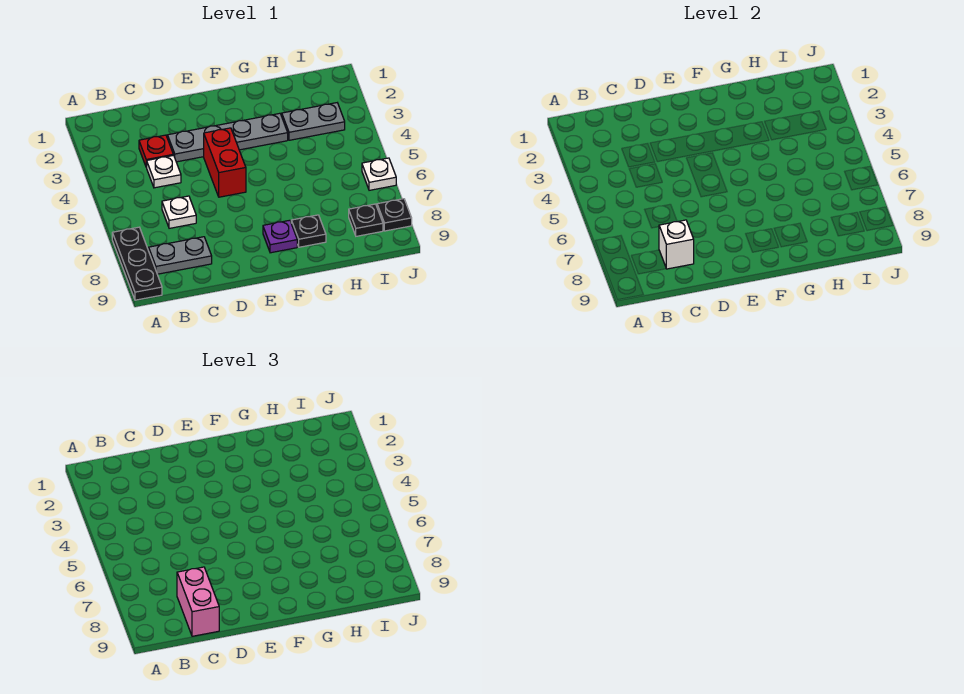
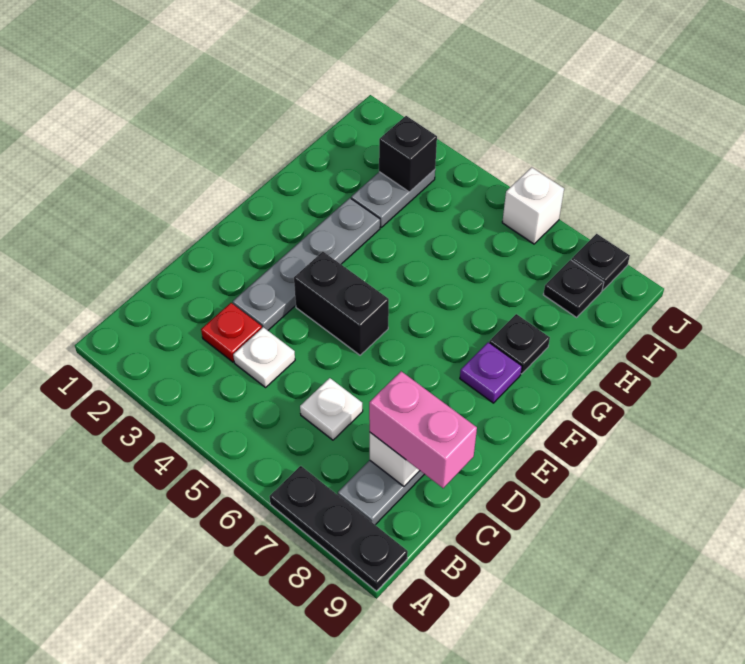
red 1x2 brick [204,128,246,197] -> black 1x2 brick [294,252,389,355]
none -> black 1x1 brick [379,116,437,192]
white 1x1 plate [362,158,396,190] -> white 1x1 brick [502,167,564,244]

